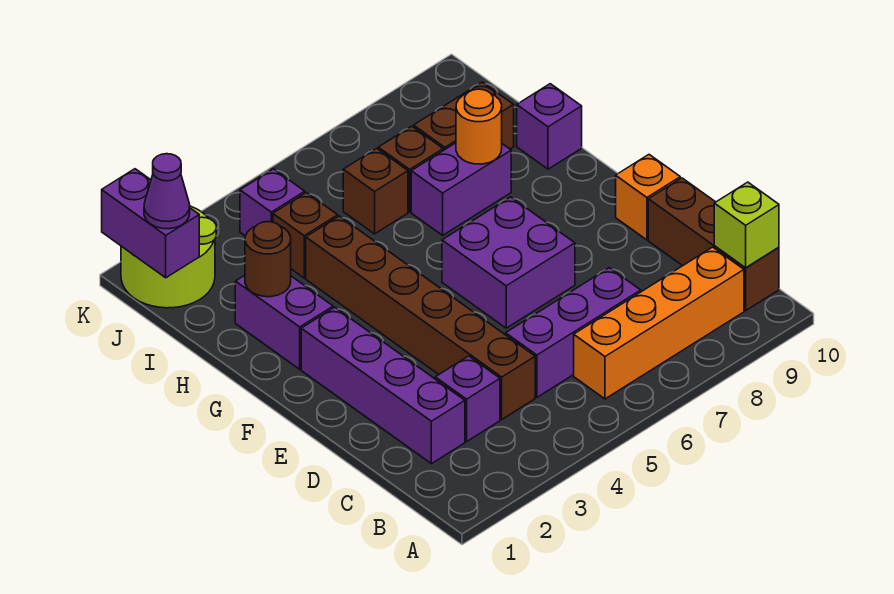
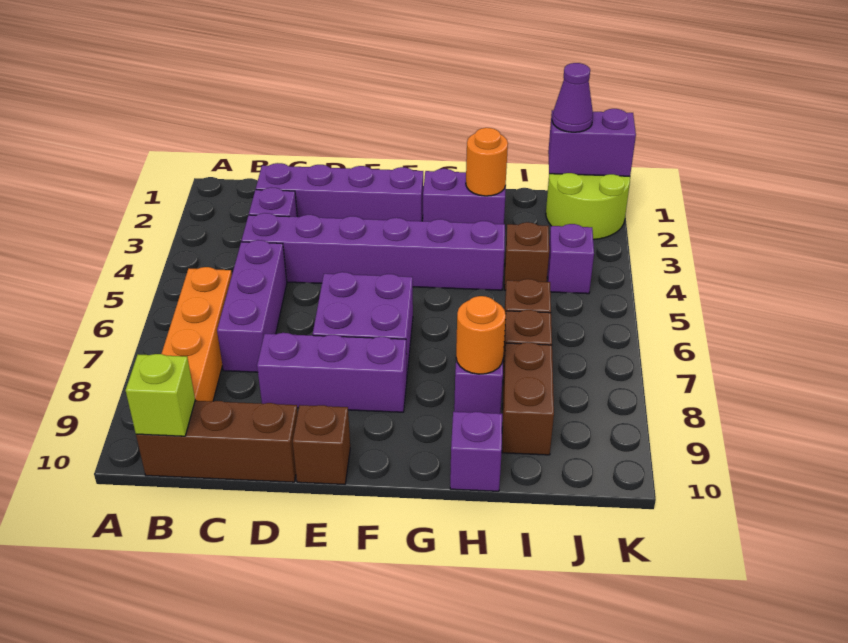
brown 1x6 brick [306,216,535,419] -> purple 1x6 brick [242,213,505,290]
none -> purple 1x3 brick [257,333,407,412]
orange 1x1 brick [616,155,680,240] -> brown 1x1 brick [293,405,350,485]
brown 1x1 round brick [245,222,291,297] -> orange 1x1 round brick [466,128,508,196]

